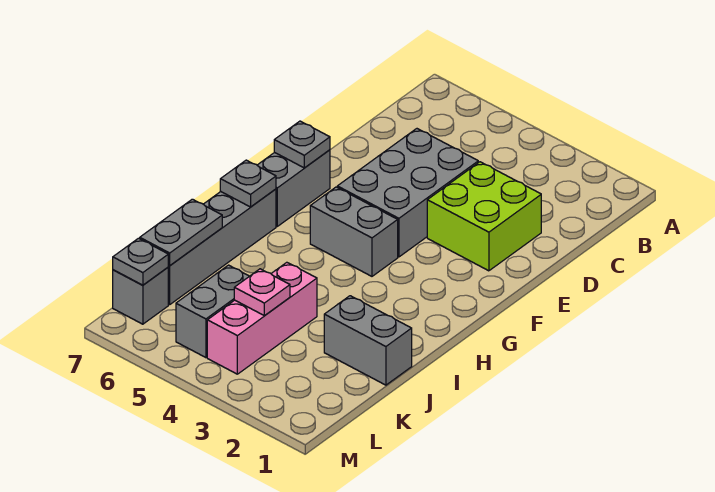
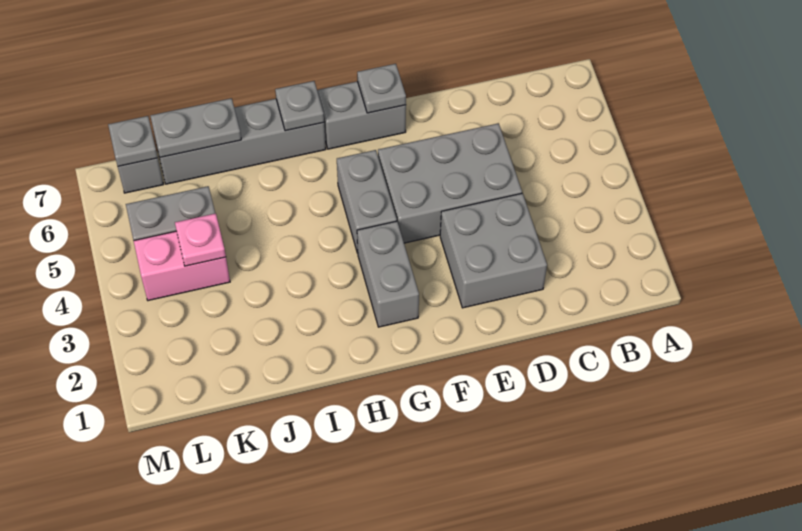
lime 2x2 brick [427,162,541,271] -> grey 2x2 brick [440,193,547,308]
grey 1x2 brick [324,296,412,385] -> grey 1x2 brick moved to [357,221,419,327]
pink 1x3 brick [207,262,317,374] -> pink 1x2 brick [134,231,230,301]

